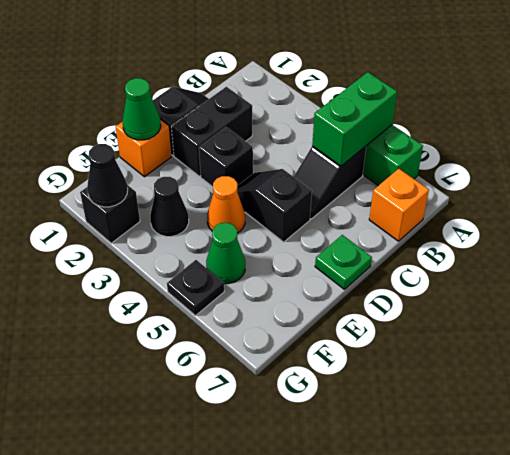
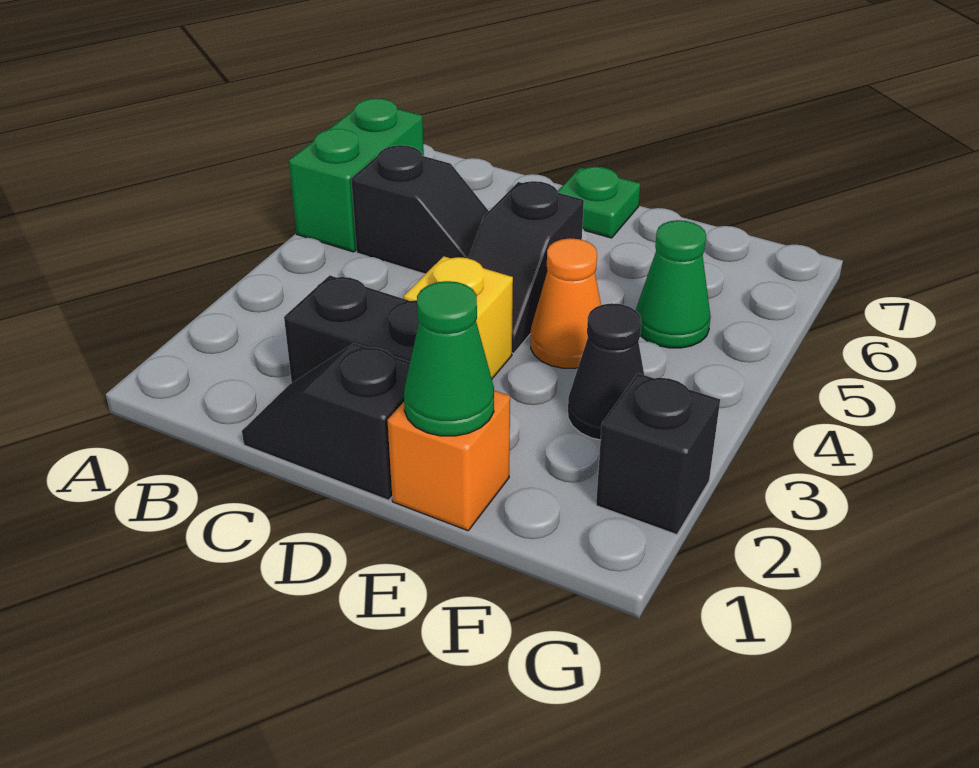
green 1x2 brick [312,72,397,166] -> none
orange 1x1 brick [369,169,429,241] -> none
black 1x1 brick [199,127,253,187] -> yellow 1x1 brick [404,256,513,378]
black 1x1 cone [87,144,128,207] -> none
black 1x1 plate [167,260,224,316] -> none

